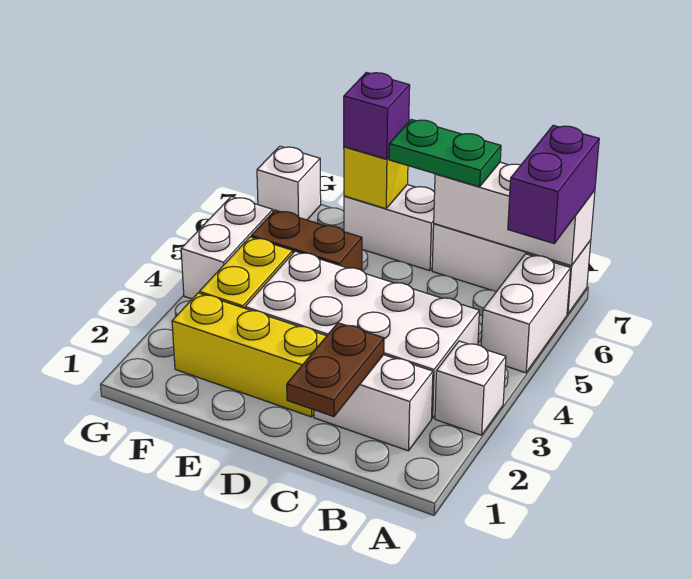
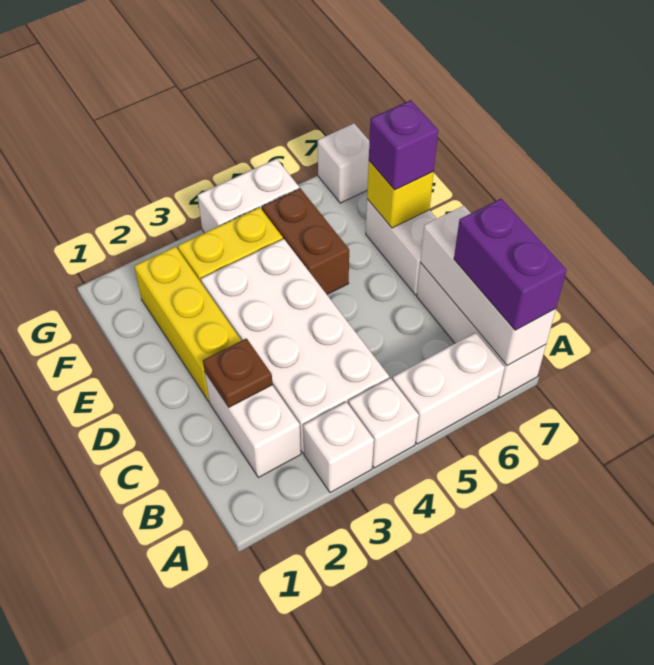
none -> white 1x1 brick [348,378,419,468]
purple 1x2 brick [508,125,599,243] -> purple 1x2 brick turned to [454,199,567,330]
brown 1x2 plate [287,323,384,417] -> brown 1x1 plate [203,338,272,407]
green 1x2 plate [389,119,501,187] -> none

